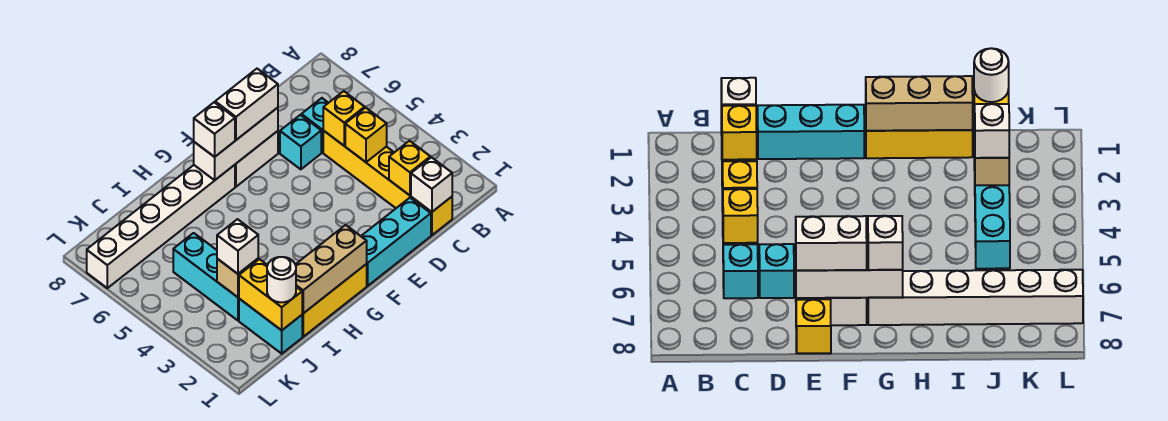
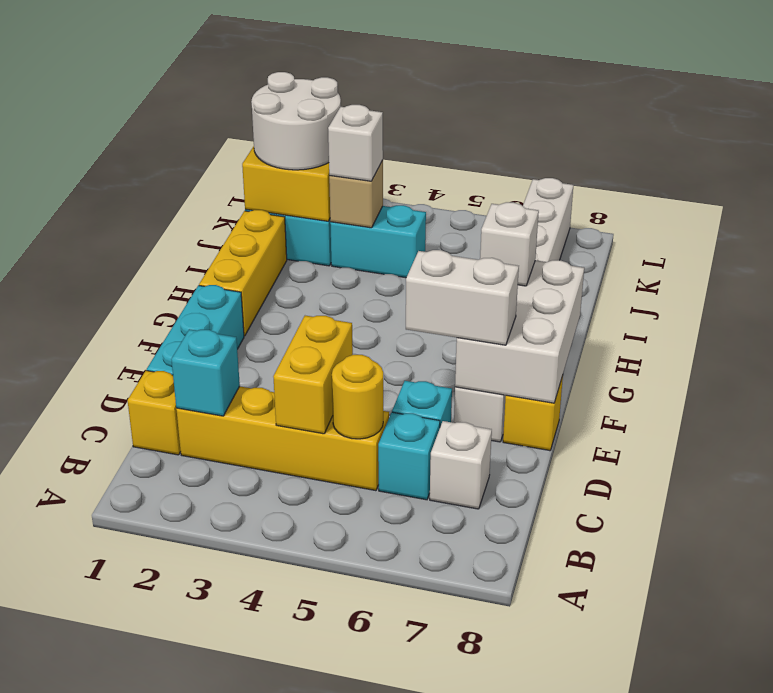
white 1x1 brick [411,157,452,212] -> white 1x1 brick moved to [430,421,492,509]
yellow 1x1 brick [389,141,430,195] -> cyan 1x1 brick [171,329,240,416]
yellow 1x1 brick [345,108,387,162] -> yellow 1x2 brick [273,316,353,434]
yellow 1x1 brick [323,91,365,146] -> yellow 1x1 round brick [332,355,383,439]
white 1x3 brick [194,108,278,180] -> white 2x3 brick [455,260,584,403]
white 1x2 brick [215,69,278,140] -> white 1x2 brick turned to [406,250,519,345]
tan 1x3 brick [295,225,367,313] -> none
white 1x1 round brick [267,257,296,302] -> white 2x2 round brick [251,72,341,170]
cyan 1x3 brick [173,233,239,320] -> cyan 1x2 brick [330,205,426,278]

